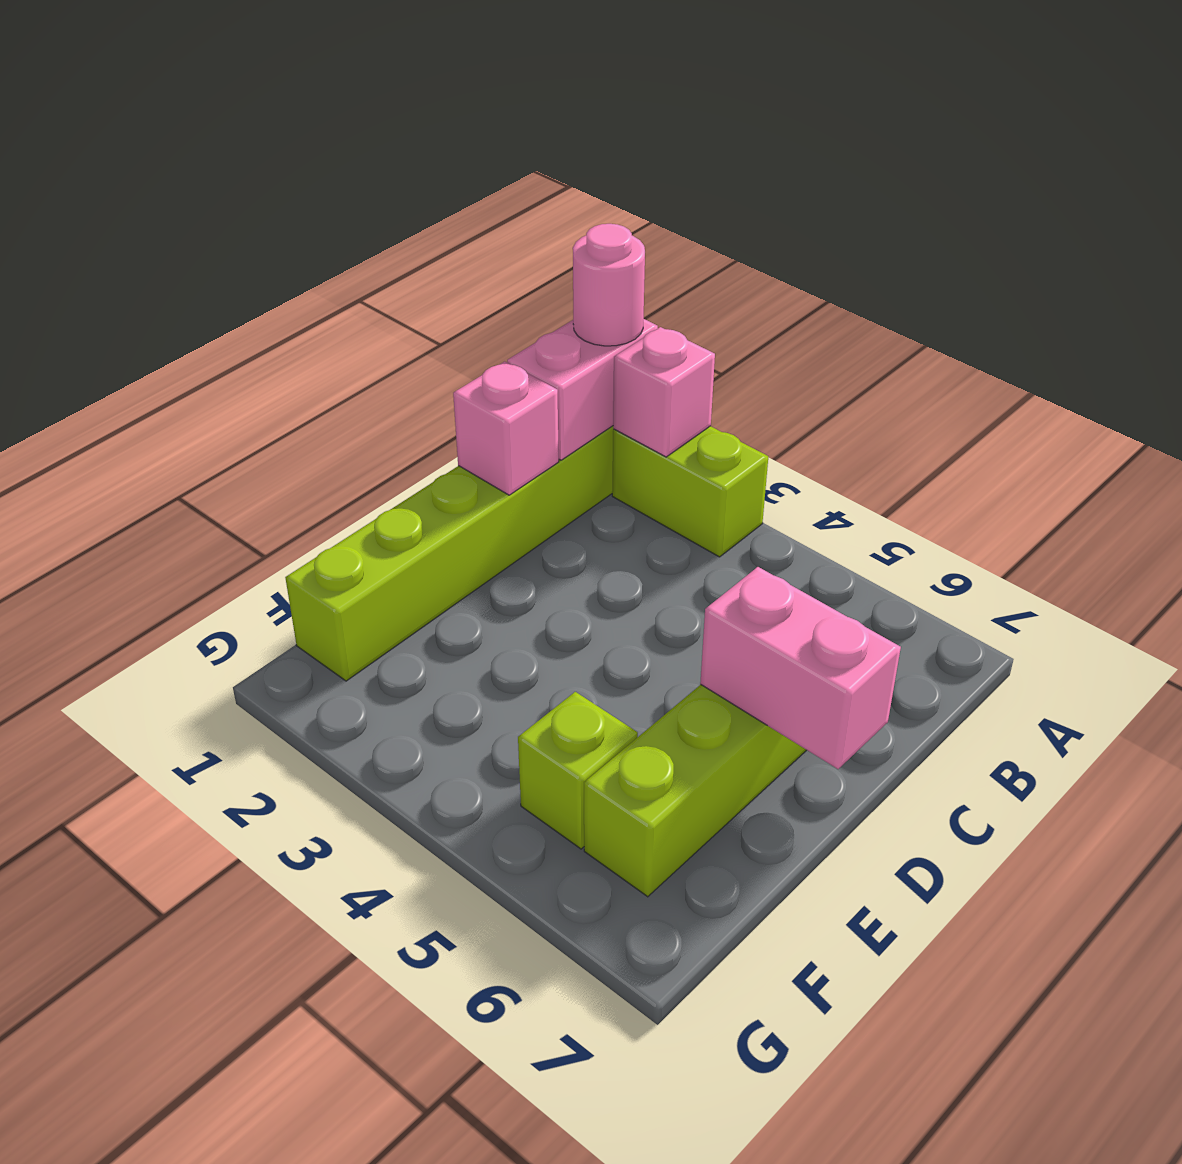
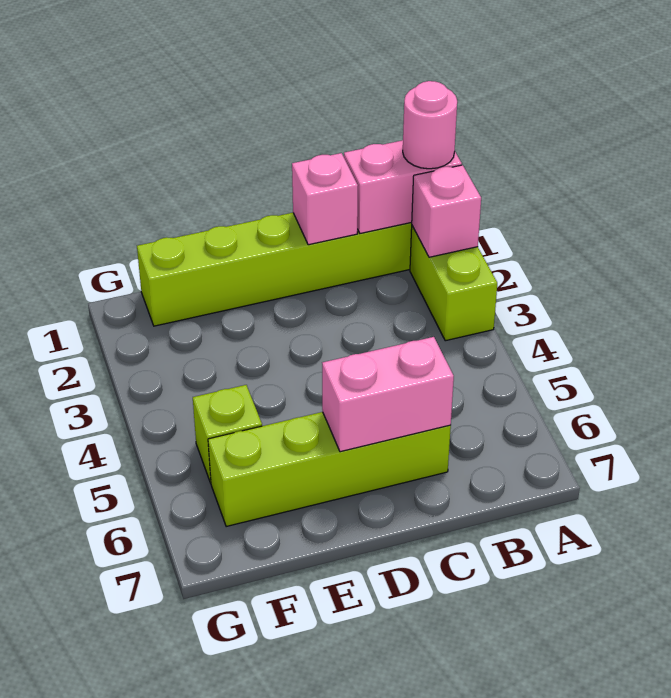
pink 1x2 brick [700,567,901,769] -> pink 1x2 brick turned to [322,337,454,452]

